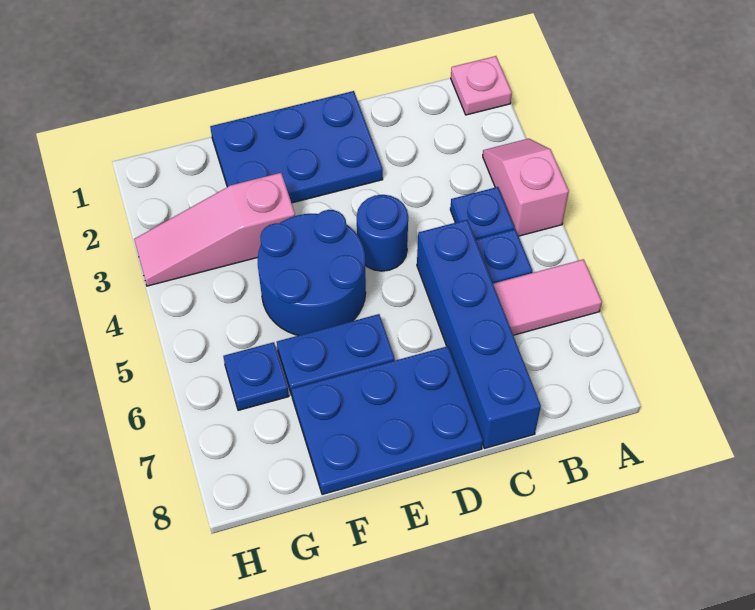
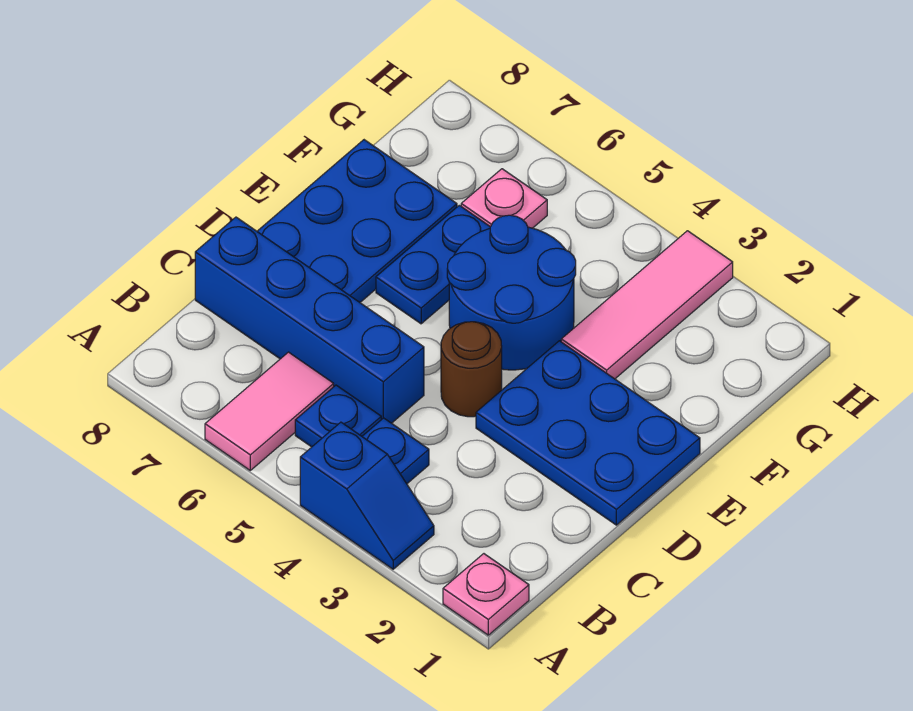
pink 1x2 slope [483,139,569,236] -> blue 1x2 slope [300,422,434,569]
blue 2x3 plate [210,91,383,203] -> blue 2x3 plate turned to [476,341,700,525]
blue 1x1 round brick [357,195,408,271] -> brown 1x1 round brick [441,322,502,417]
pink 1x3 slope [134,173,295,286] -> pink 1x3 tile [561,231,733,379]
blue 1x1 plate [223,342,289,410] -> pink 1x1 plate [461,169,547,228]

